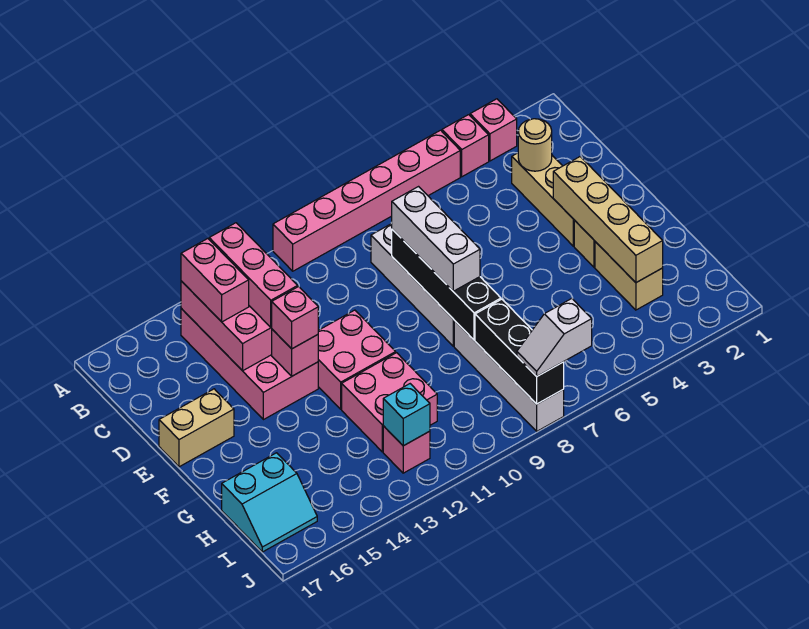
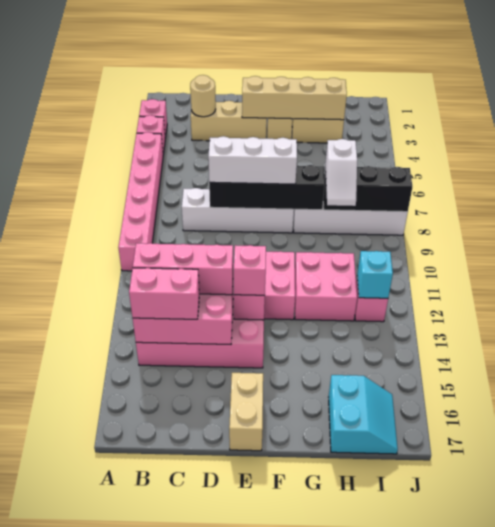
white 1x2 slope [517,299,592,376] -> white 1x2 slope moved to [325,139,357,206]

